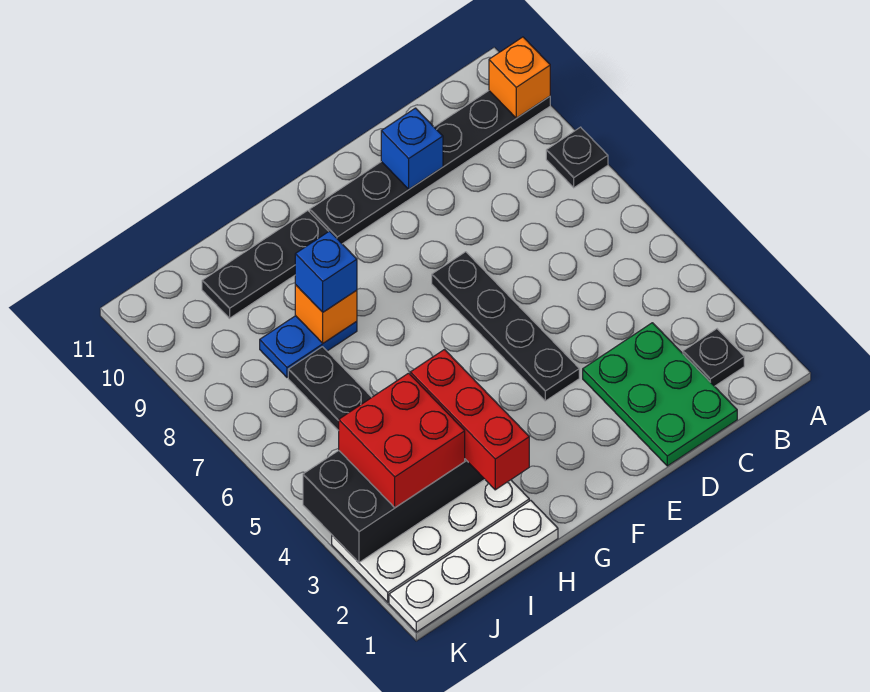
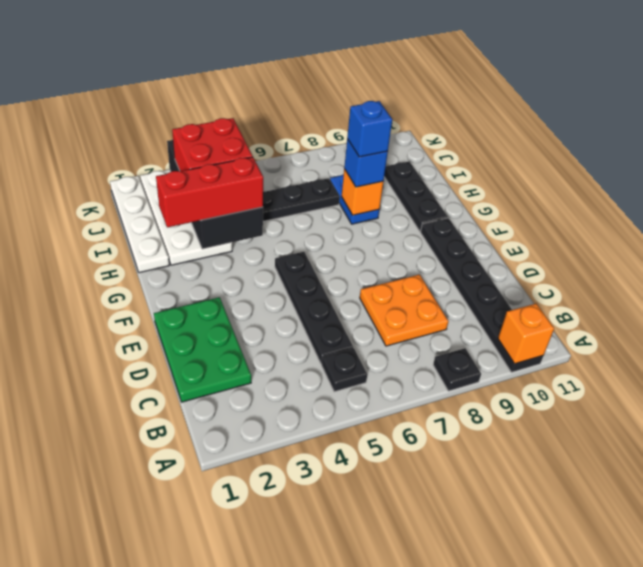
black 1x1 plate [683,329,744,386] -> black 1x1 plate moved to [322,348,367,392]
green 2x3 plate [583,323,737,466] -> green 2x3 plate turned to [154,297,251,402]
none -> orange 2x2 plate [360,275,449,346]
blue 1x1 brick [381,108,443,189] -> blue 1x1 brick moved to [347,101,392,157]
black 1x4 plate [432,252,579,401] -> black 1x4 plate turned to [275,252,353,364]

